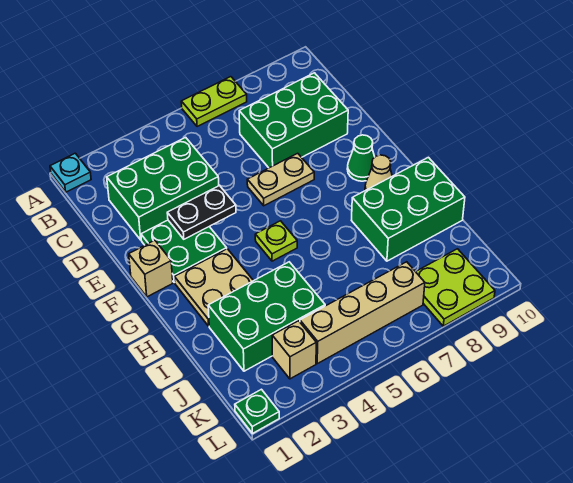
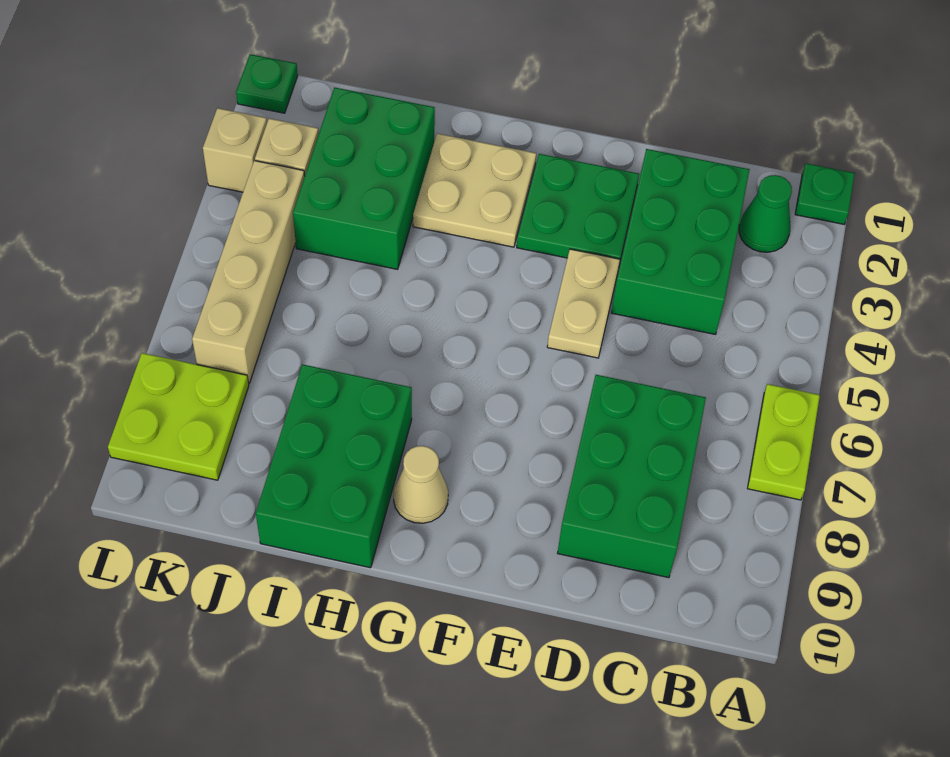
cyan 1x1 plate [50,153,91,192] -> green 1x1 plate [795,163,855,224]
black 1x2 plate [167,185,236,239] -> none
tan 1x2 plate [247,153,314,206] -> tan 1x2 plate moved to [547,249,620,358]
tan 1x1 brick [129,240,173,297] -> tan 1x1 brick moved to [203,108,267,192]
green 1x1 cone [347,135,375,181] -> green 1x1 cone moved to [739,175,792,252]
lime 1x1 plate [255,221,297,261] -> none

